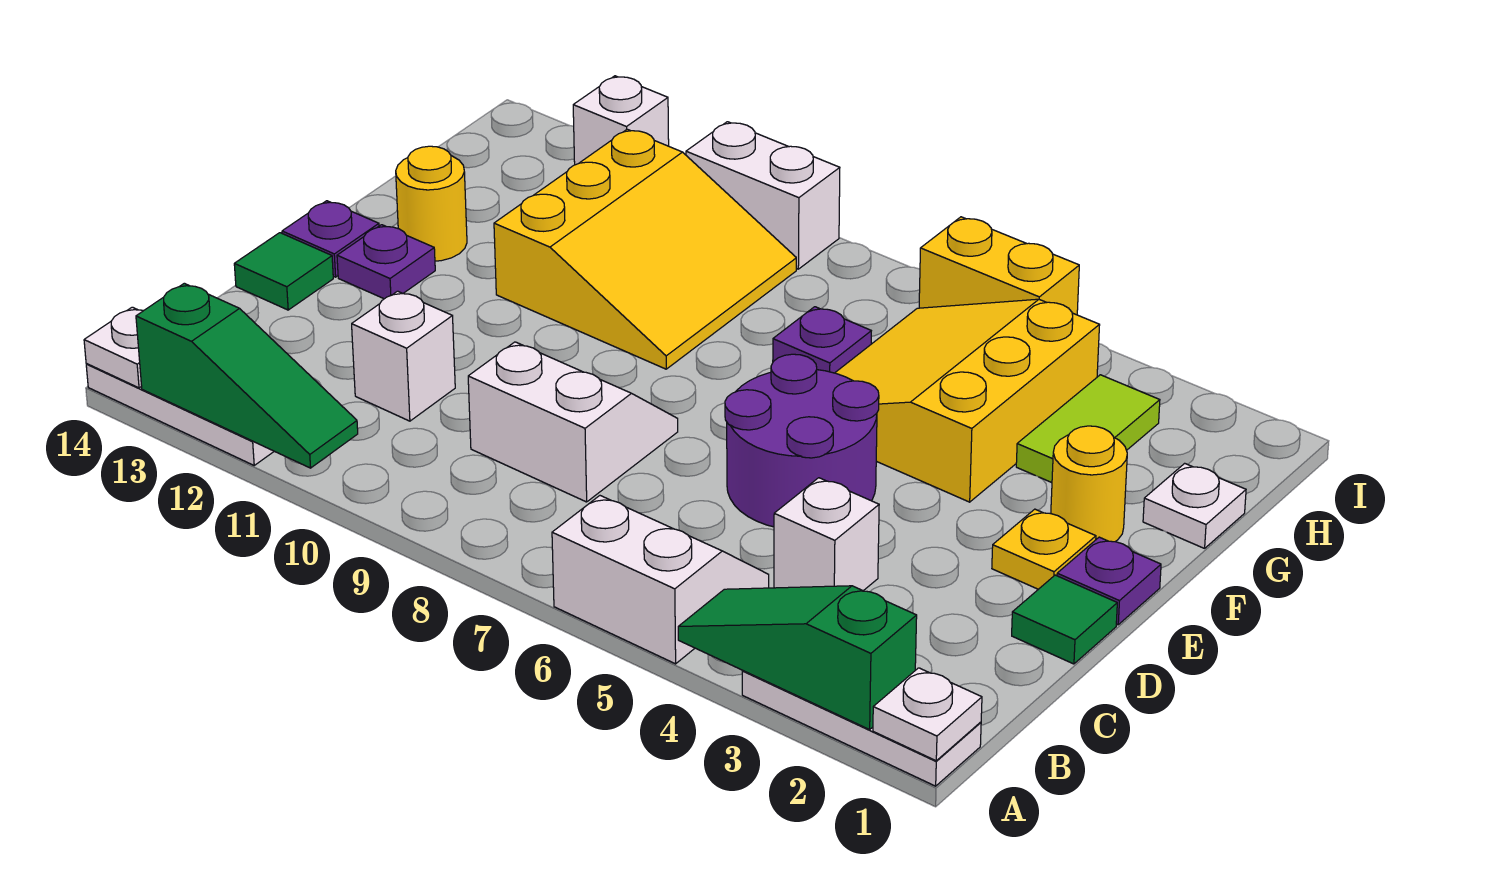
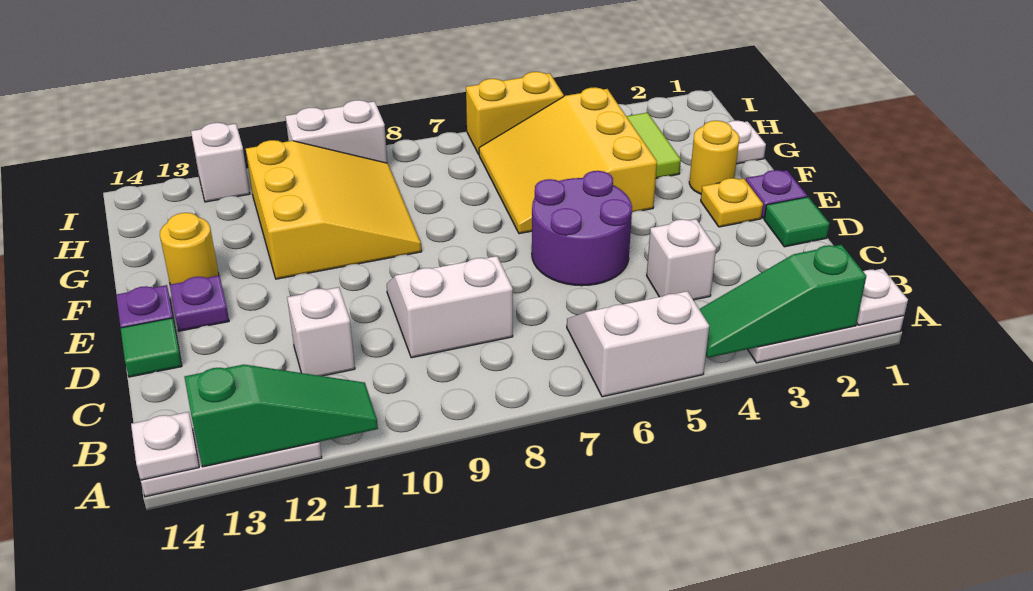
purple 1x1 plate [773,307,871,373] -> none

